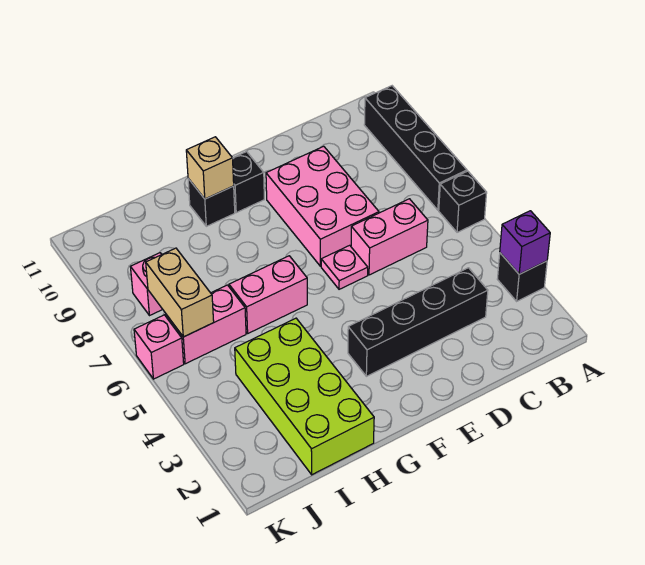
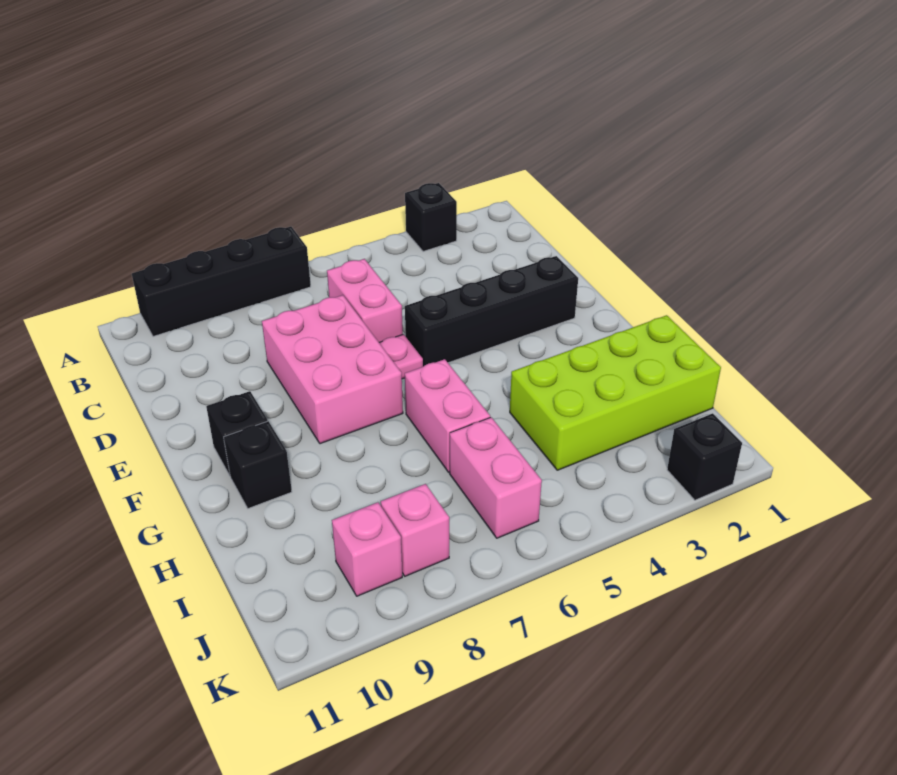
purple 1x1 brick [500,211,550,274] -> none
black 1x1 brick [439,171,487,232] -> black 1x1 brick moved to [667,413,742,500]
black 1x4 brick [348,268,488,376] -> black 1x4 brick turned to [405,256,578,367]
pink 2x3 brick [266,146,379,266] -> pink 2x3 brick turned to [262,295,403,444]
tan 1x1 brick [186,137,234,199] -> none
tan 1x2 brick [146,248,214,337] -> none
pink 1x1 brick [134,315,184,379] -> pink 1x1 brick moved to [332,502,402,596]

